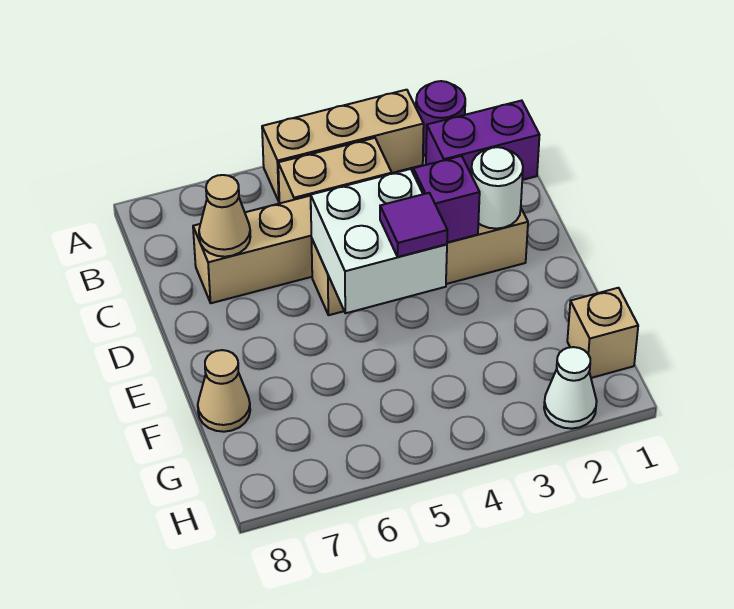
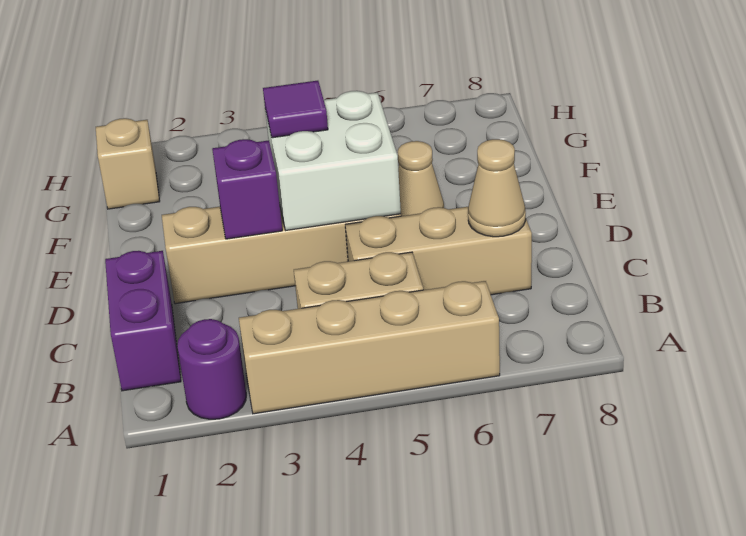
tan 1x3 brick [262,90,424,201] -> tan 1x4 brick [239,281,500,414]
purple 1x2 brick [426,101,539,180] -> purple 1x2 brick turned to [105,251,181,391]
white 1x1 round brick [471,147,523,229] -> none
tan 1x1 cone [198,350,250,432] -> tan 1x1 cone moved to [398,141,444,216]
white 1x1 cone [544,347,597,429] -> none

